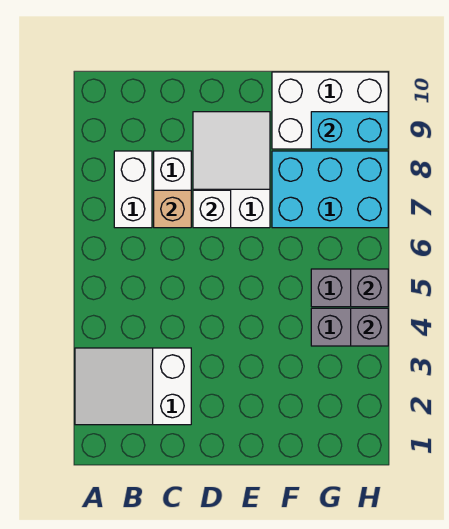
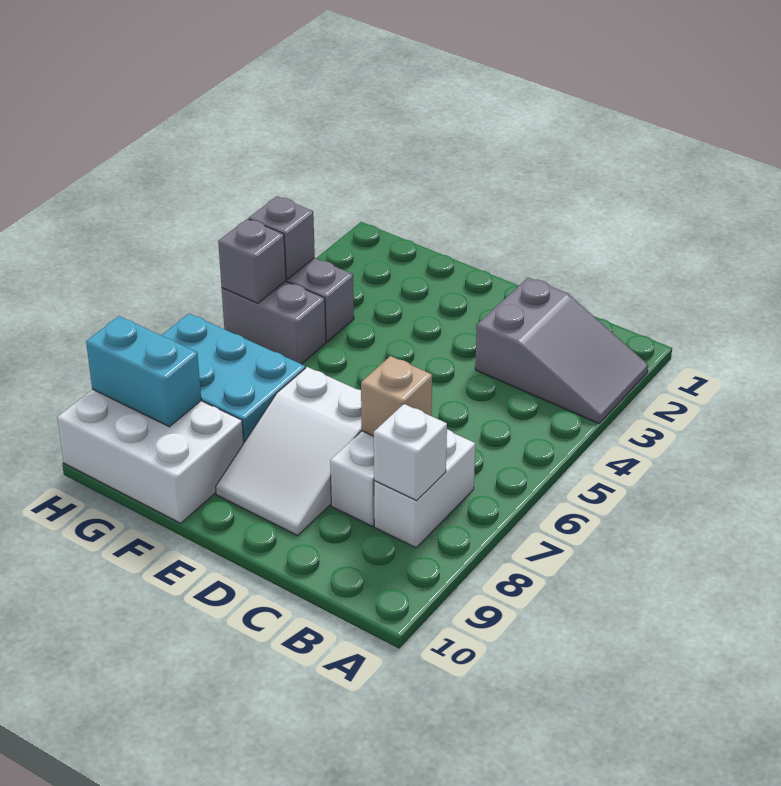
white 2x3 slope [75,348,191,425] -> grey 2x3 slope [475,278,648,423]
white 1x1 brick [193,190,231,228] -> white 1x1 brick moved to [374,404,447,501]

